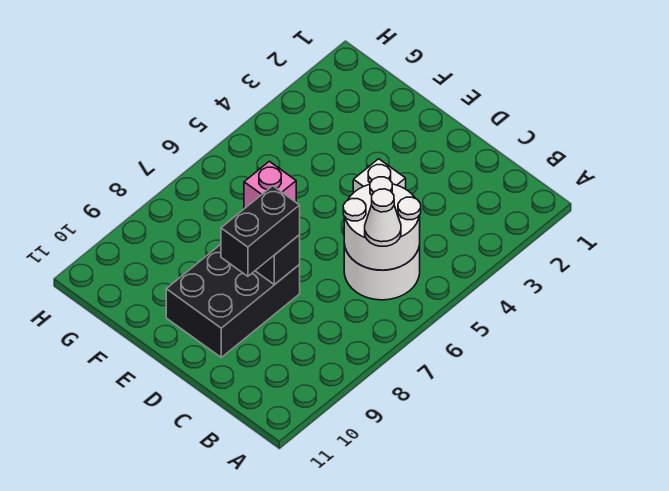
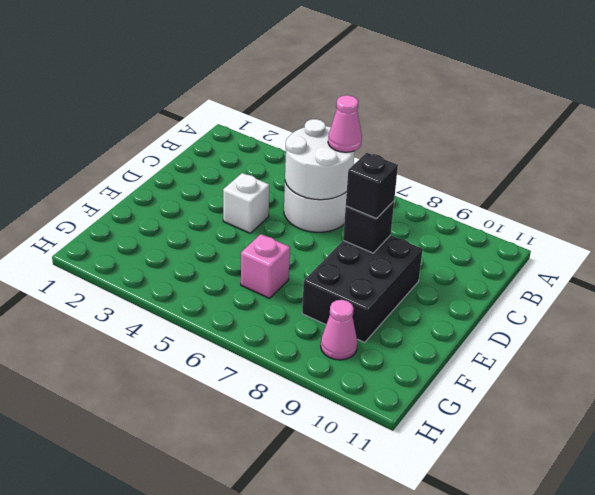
white 1x1 cone [365,189,401,246] -> pink 1x1 cone [328,95,362,152]
black 2x3 brick [166,244,300,357] -> black 2x3 brick turned to [302,235,423,342]
black 1x2 brick [221,186,300,276] -> black 1x1 brick [346,153,398,218]
none -> pink 1x1 cone [321,300,357,360]

